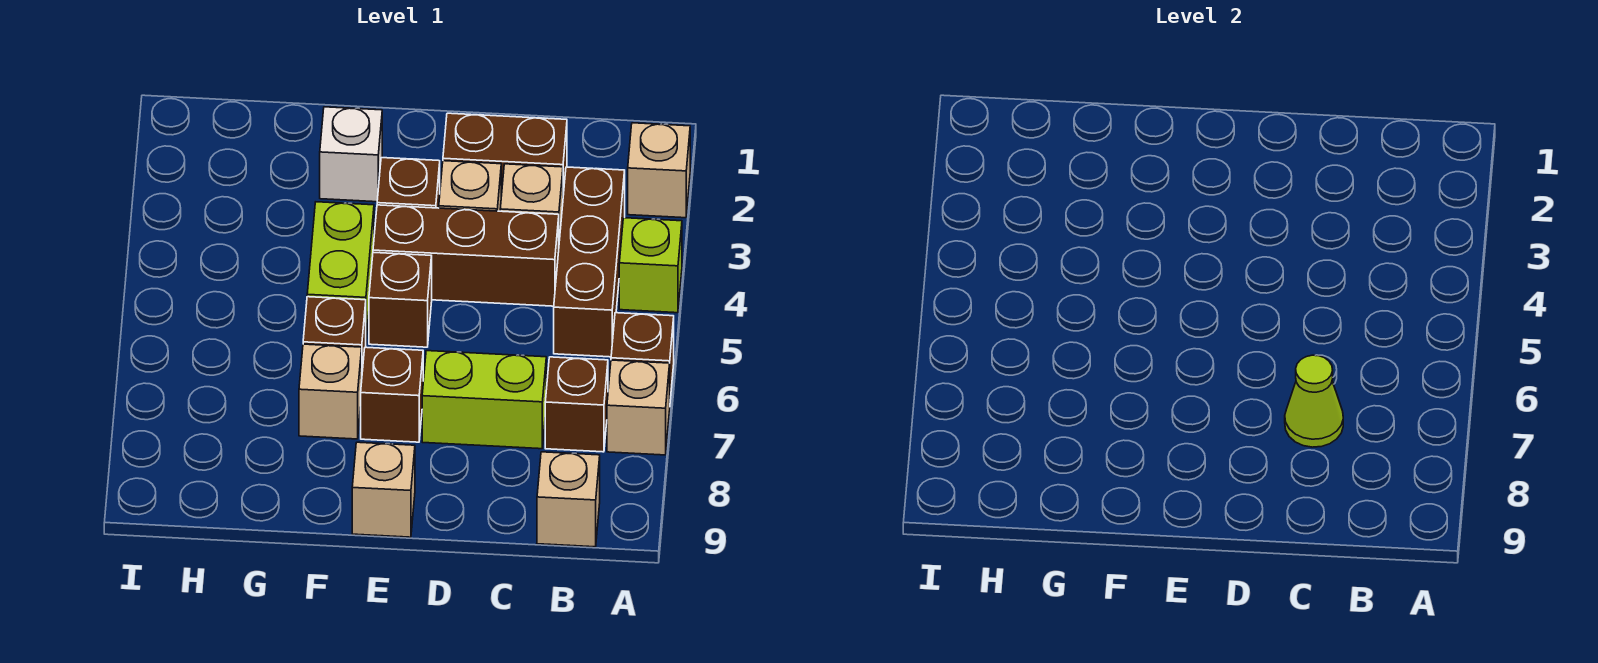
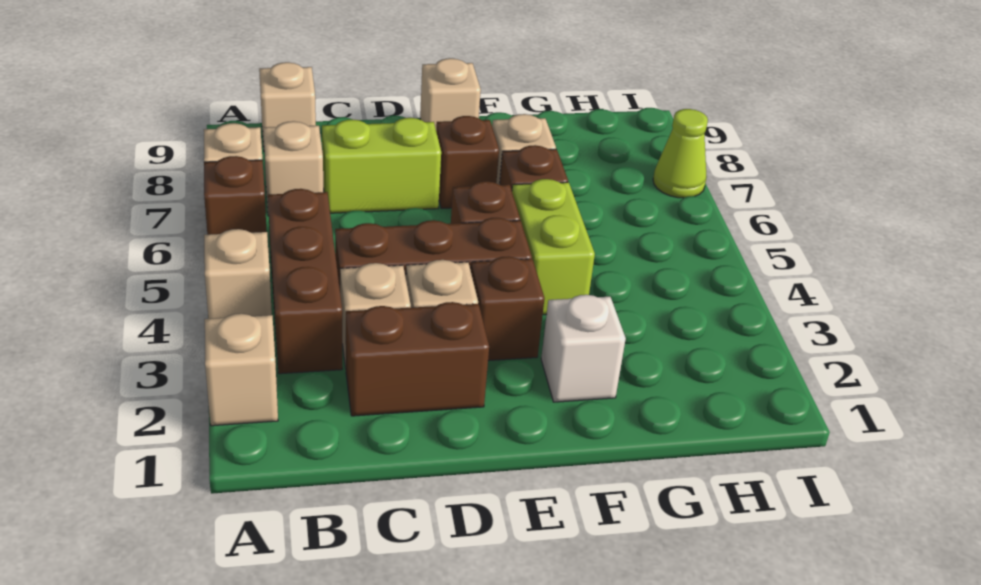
lime 1x1 brick [619,218,682,313] -> tan 1x1 brick [204,229,272,319]
brown 1x1 brick [545,357,608,452] -> tan 1x1 brick [263,121,323,216]
lime 1x1 cone [1285,355,1343,447] -> lime 1x1 cone moved to [653,109,708,198]

